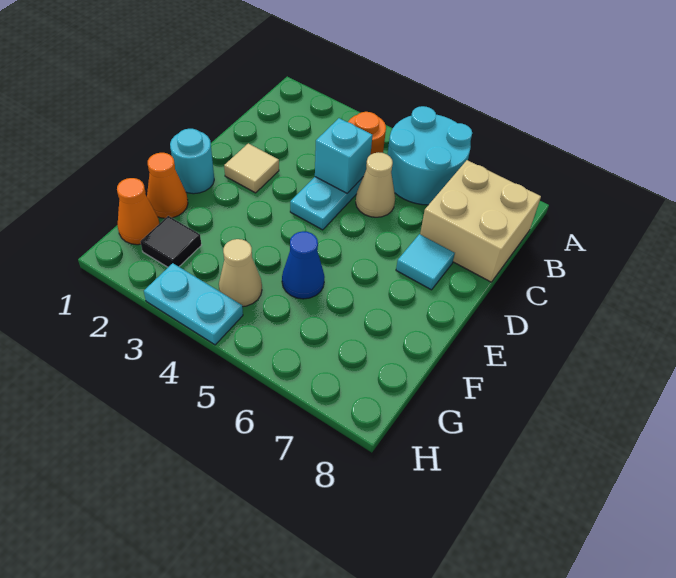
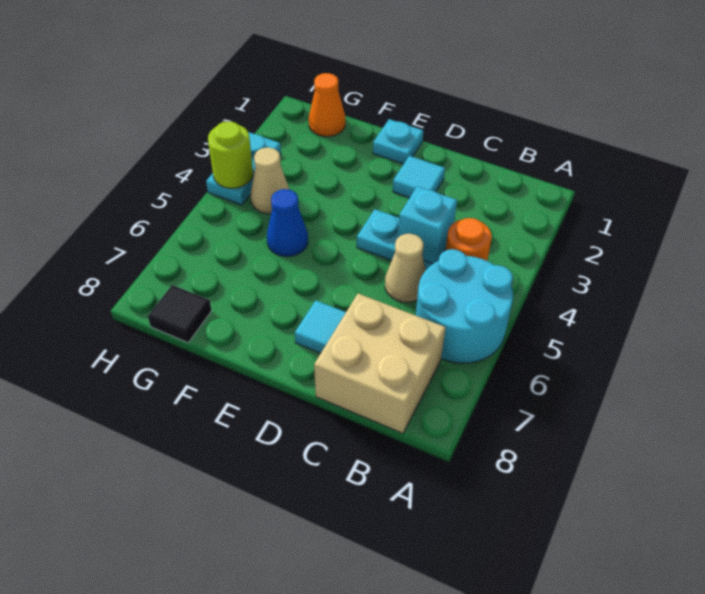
tan 1x1 tile [224,143,279,193] -> cyan 1x1 tile [393,156,445,198]
cyan 1x1 round brick [170,129,214,194] -> cyan 1x1 plate [373,119,423,164]
orange 1x1 cone [147,153,188,218] -> none
black 1x1 tile [140,216,201,267] -> black 1x1 tile moved to [148,285,212,343]
none -> lime 1x1 round brick [208,121,253,188]

